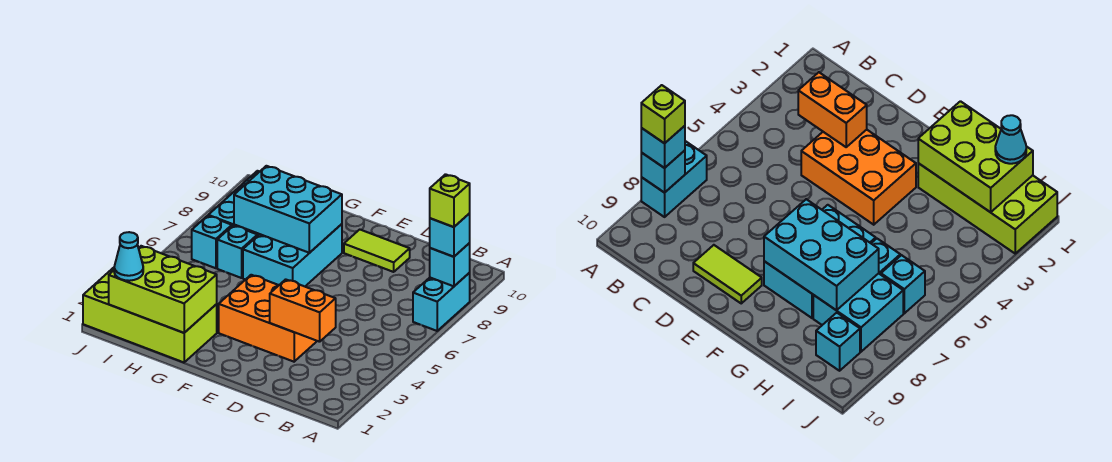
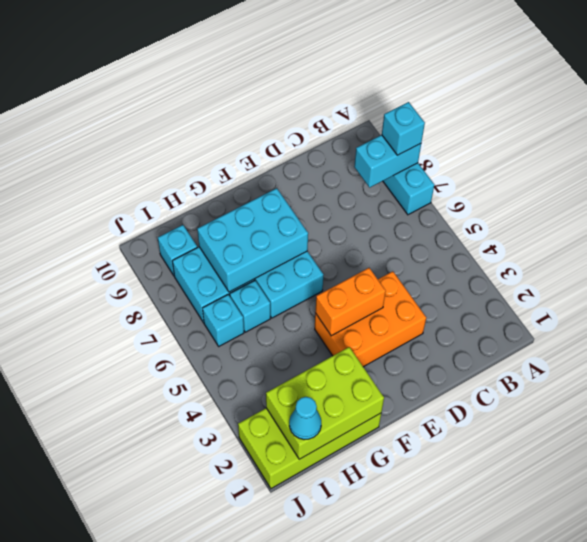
cyan 1x1 brick [430,243,470,286] -> cyan 1x2 brick [354,135,421,187]
lime 1x1 brick [430,174,470,227] -> none
orange 1x2 brick [270,279,336,342] -> orange 1x2 brick moved to [315,268,386,336]
lime 1x2 tile [344,230,410,272] -> none

